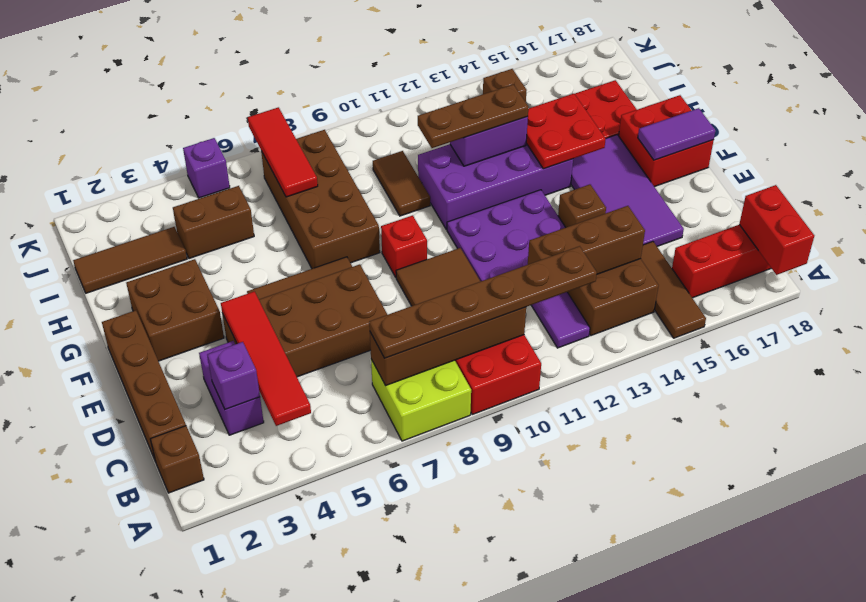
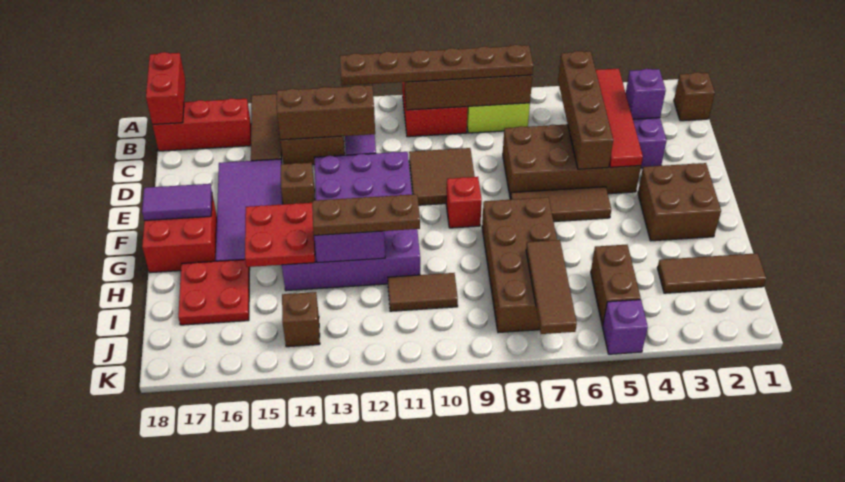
brown 1x4 brick [102,310,186,460] -> brown 1x4 brick moved to [558,51,613,169]
brown 1x2 tile [373,151,430,216] -> brown 1x2 tile turned to [388,273,458,311]
brown 1x2 brick [173,186,254,259] -> brown 1x2 brick turned to [591,245,641,325]
red 1x3 tile [248,107,318,197] -> brown 1x3 tile [526,240,577,334]

